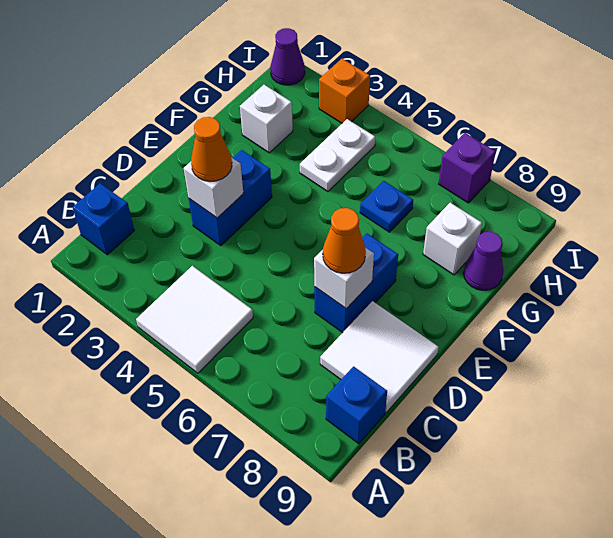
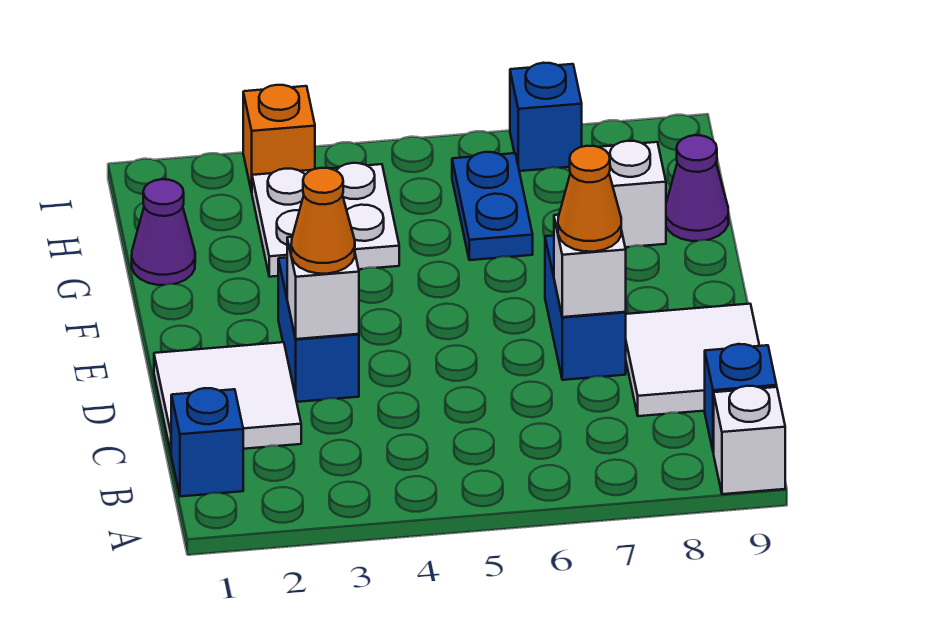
white 2x2 tile [136,266,253,373] -> white 2x2 tile moved to [154,342,301,452]
white 1x1 brick [240,85,293,153] -> white 1x1 brick moved to [714,386,785,494]
white 1x2 plate [300,119,375,191] -> white 2x2 plate [252,163,399,277]
blue 1x1 plate [360,181,413,232] -> blue 1x2 plate [452,152,533,260]
purple 1x1 cone [270,28,305,85] -> purple 1x1 cone moved to [132,179,195,285]
purple 1x1 brick [439,133,496,203] -> blue 1x1 brick [510,63,582,171]

